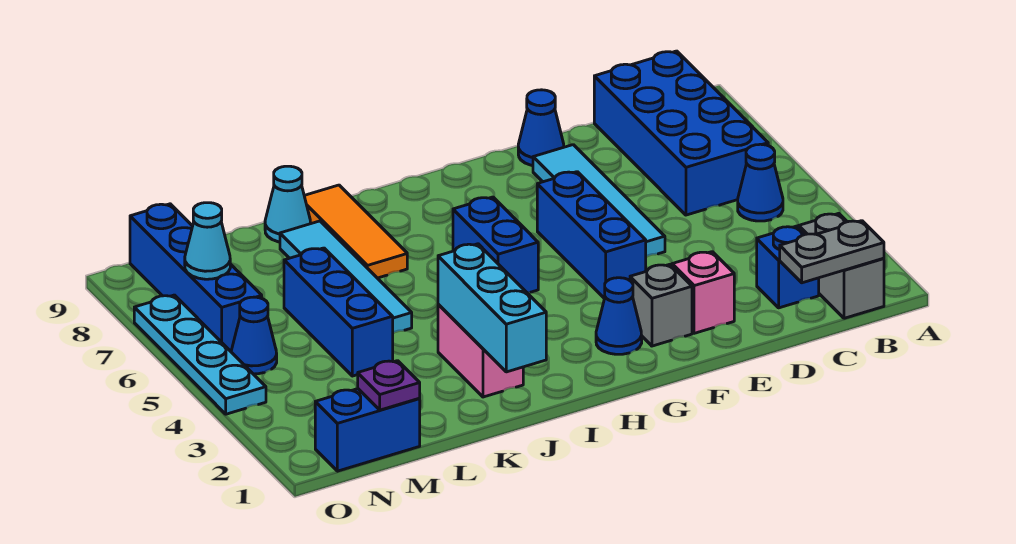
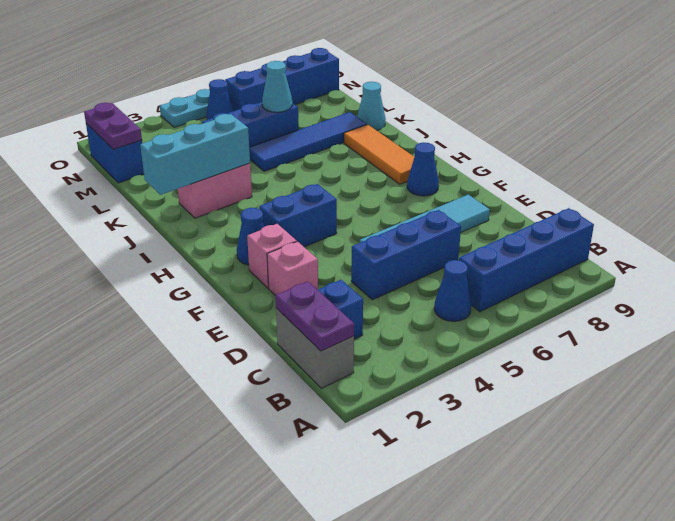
grey 1x2 brick [799,213,884,318] -> grey 1x2 brick turned to [276,308,354,388]
grey 1x2 plate [780,221,884,283] -> purple 1x2 plate [275,281,354,351]
blue 2x4 brick [594,51,768,215] -> blue 1x4 brick [459,208,594,311]
blue 1x1 cone [518,90,564,166] -> blue 1x1 cone moved to [407,142,439,196]
grey 1x1 brick [630,264,692,346] -> pink 1x1 brick [247,224,297,288]
blue 1x3 brick [537,172,646,298] -> blue 1x3 brick moved to [351,210,461,300]
blue 1x2 brick [453,197,538,293] -> blue 1x2 brick moved to [259,184,337,247]
orange 1x3 tile [304,185,407,278] -> orange 1x3 tile turned to [344,125,414,184]
cyan 1x4 tile [280,221,412,333] -> blue 1x4 tile [249,112,367,171]
purple 1x1 plate [358,361,420,410] -> purple 1x2 plate [84,103,142,149]
cyan 1x1 cone [185,203,230,279] -> cyan 1x1 cone moved to [262,61,292,112]

